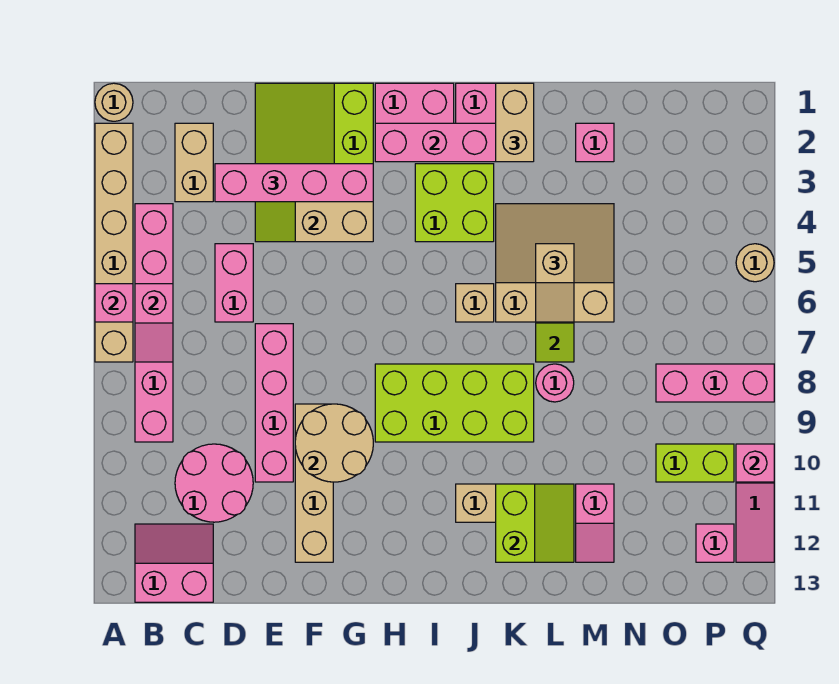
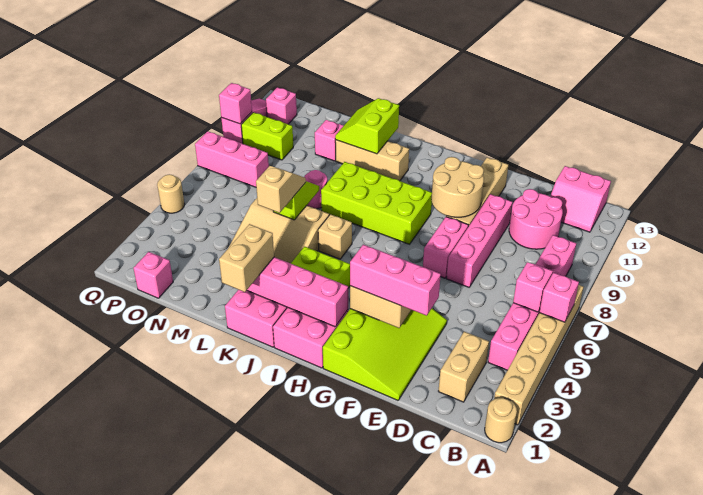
pink 1x4 brick [215,164,373,202] -> pink 1x3 brick [350,245,441,316]
pink 1x2 brick [215,244,253,322] -> pink 1x2 brick moved to [423,217,468,278]
pink 1x1 brick [576,123,614,162] -> pink 1x1 brick moved to [134,252,173,298]

